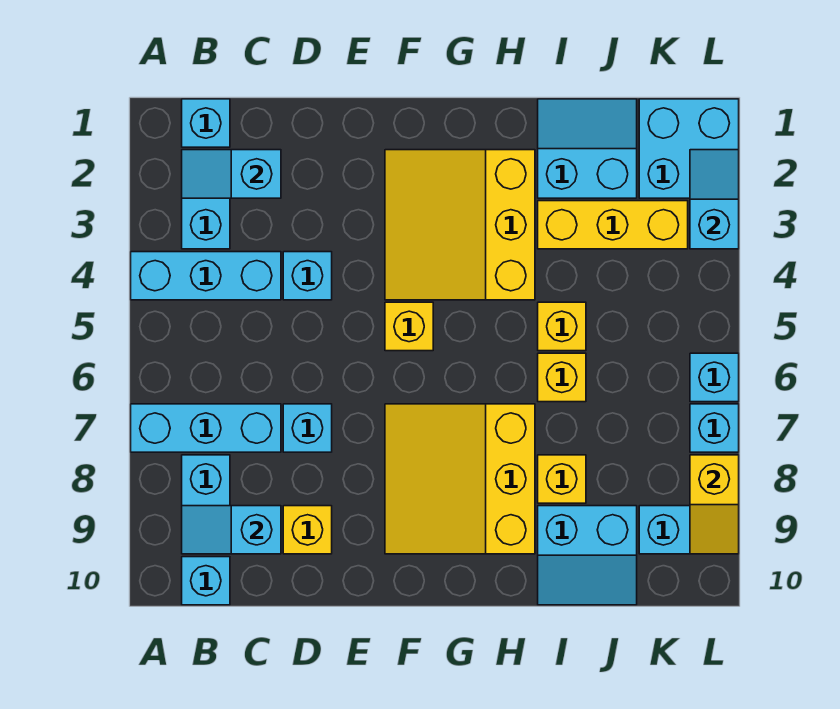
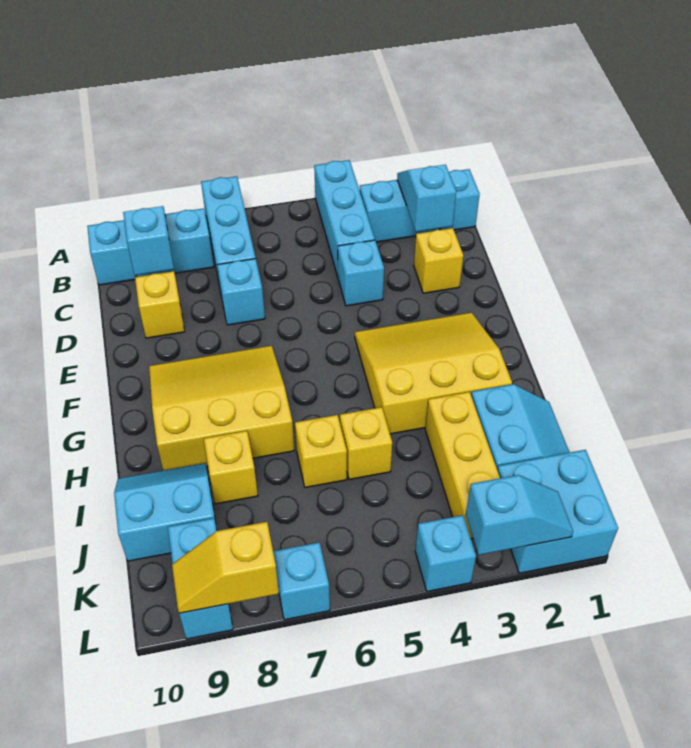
yellow 1x1 brick [385,302,433,351] -> yellow 1x1 brick moved to [414,228,463,293]
cyan 2x2 slope [538,506,637,605] -> cyan 2x2 slope turned to [114,463,217,561]
cyan 1x1 brick [690,353,739,402] -> cyan 1x1 brick moved to [415,515,476,591]

